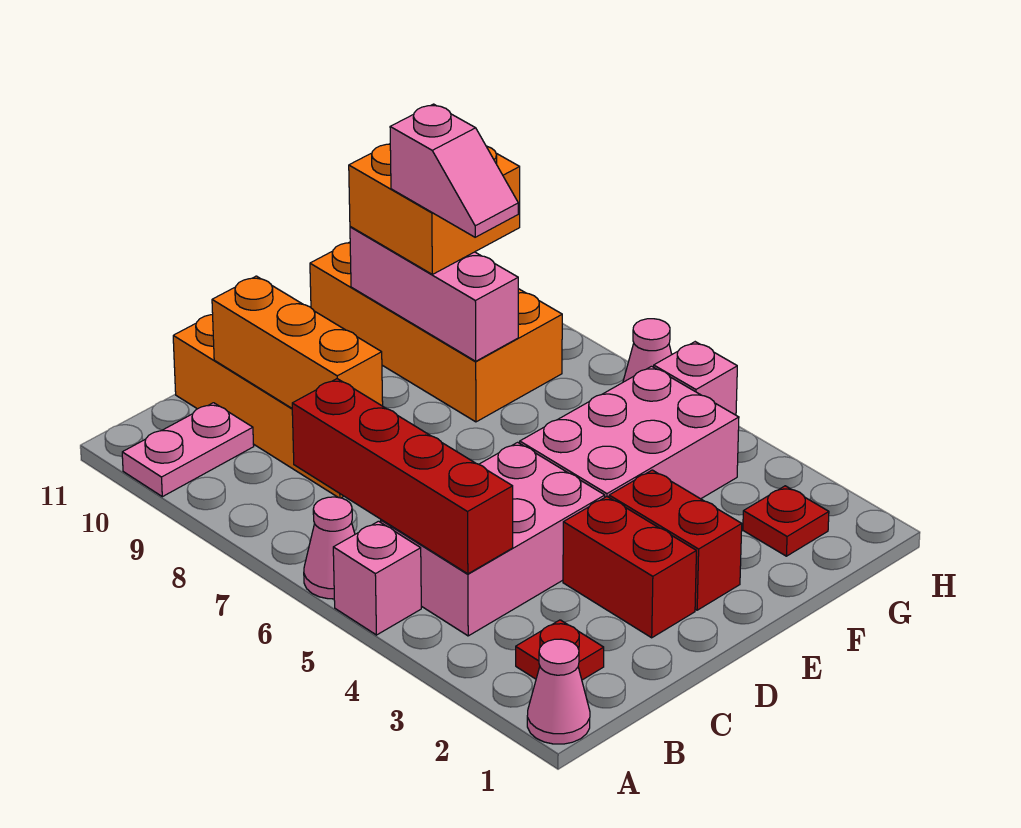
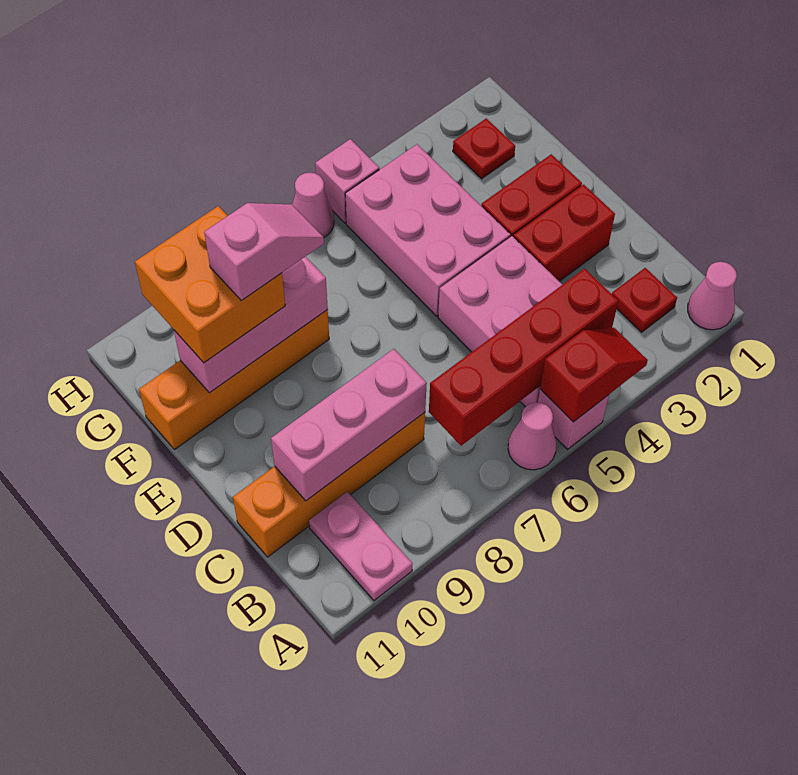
none -> red 1x2 slope [540,328,648,422]
orange 1x3 brick [212,276,383,408] -> pink 1x3 brick [271,349,427,501]
orange 2x4 brick [310,242,562,422] -> orange 1x4 brick [139,310,329,450]

